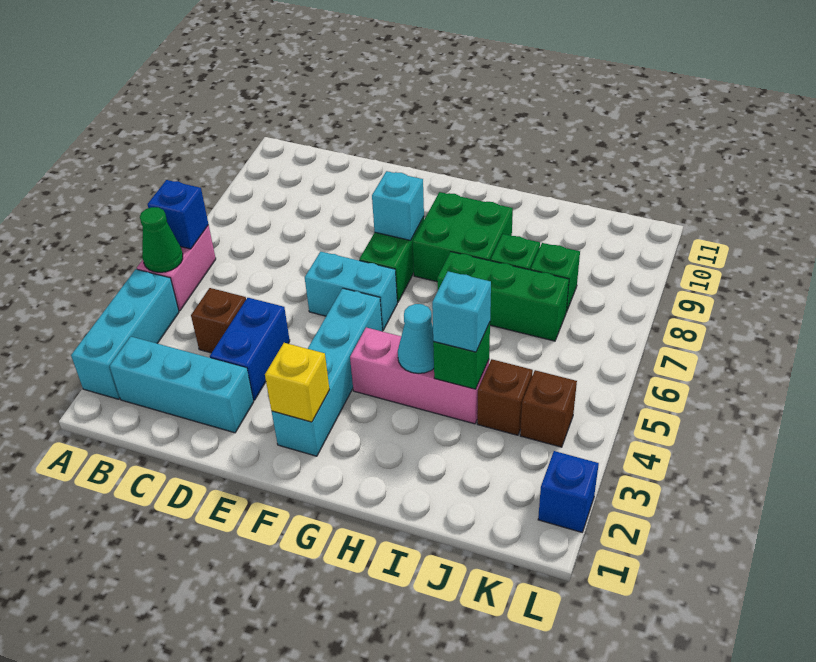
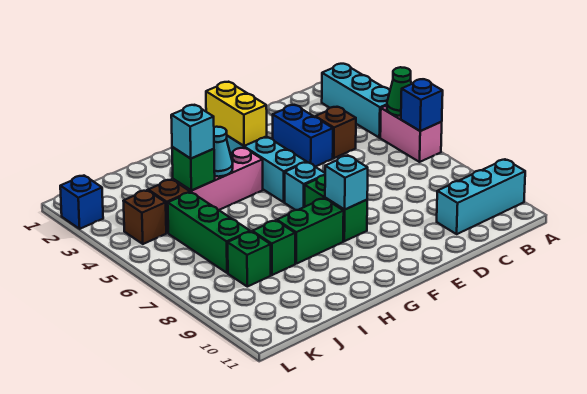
cyan 1x3 brick [110,337,254,433] -> cyan 1x3 brick moved to [437,159,525,234]
cyan 1x2 brick [305,252,397,331] -> cyan 1x1 brick [285,162,325,210]
yellow 1x1 brick [265,343,329,422] -> yellow 1x2 brick [206,82,267,146]
green 2x2 brick [413,192,513,282] -> green 1x2 brick [277,198,344,264]
green 1x3 brick [437,252,569,341] -> green 1x3 brick turned to [168,192,250,273]

